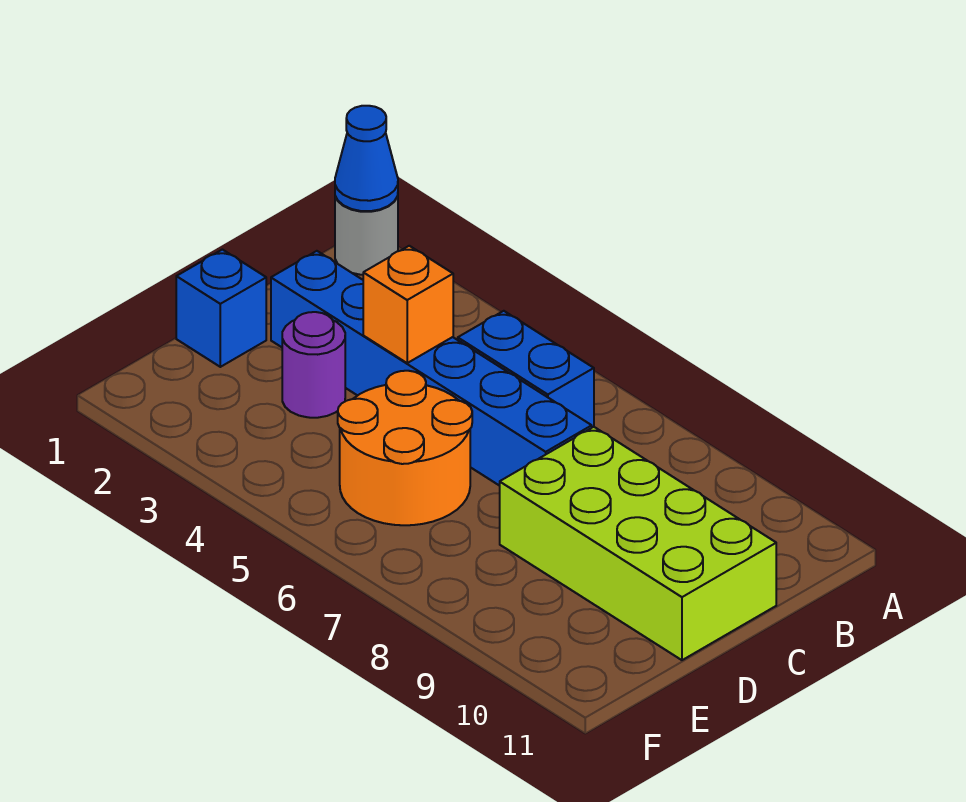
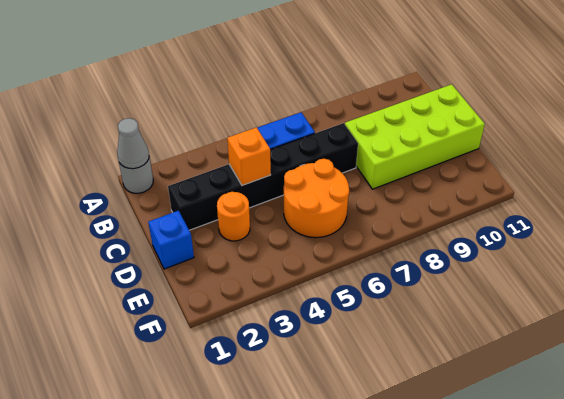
blue 1x1 cone [335,106,398,211] -> grey 1x1 cone [117,118,149,169]
blue 1x6 brick [271,251,592,486] -> black 1x6 brick [168,123,358,230]
purple 1x1 round brick [282,312,345,418] -> orange 1x1 round brick [217,192,250,241]

